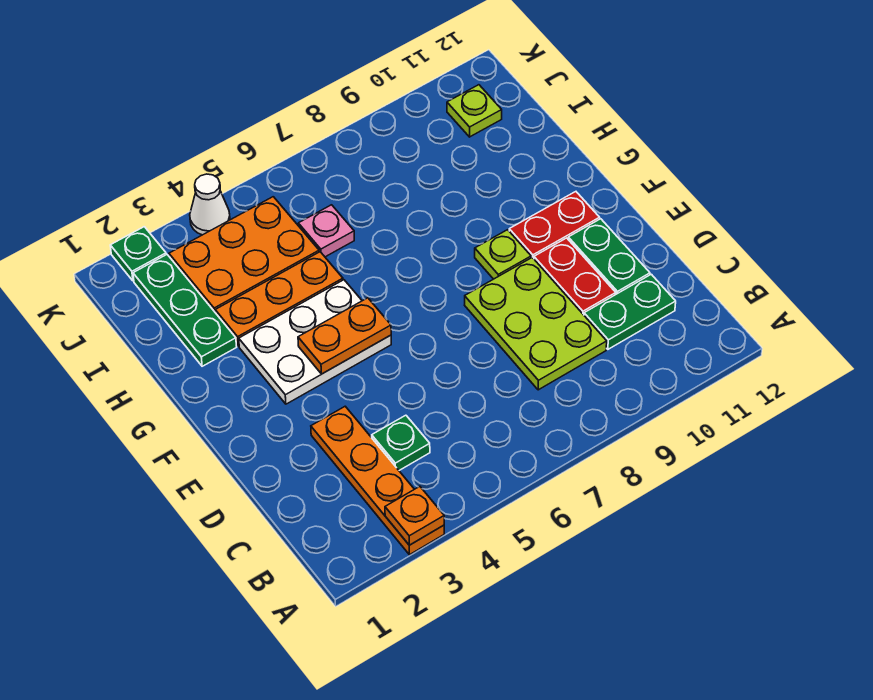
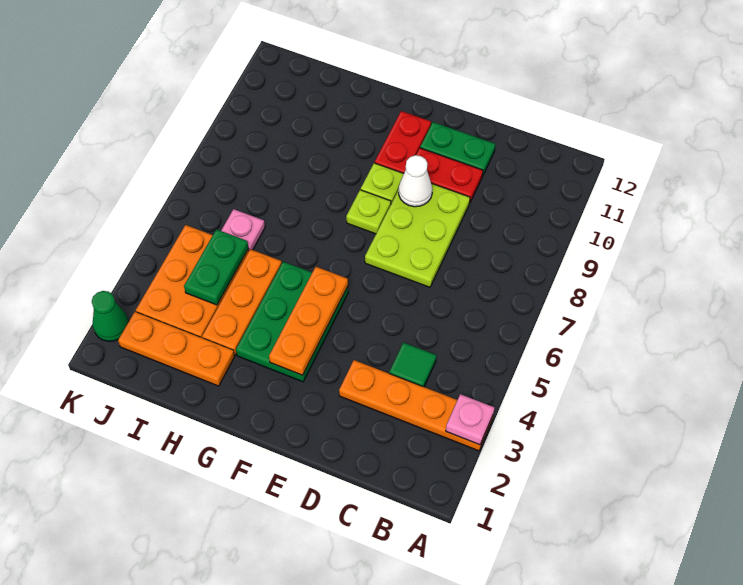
orange 1x1 plate [385,486,444,545] -> pink 1x1 plate [446,394,494,445]
green 1x1 plate [372,415,430,470] -> green 1x1 tile [389,343,436,387]
lime 2x3 plate [465,257,607,390] -> lime 2x3 plate turned to [365,183,470,287]
green 1x2 plate [584,274,676,349] -> green 1x2 plate moved to [184,229,248,305]
white 2x3 plate [239,280,391,404] -> green 2x3 plate [236,262,348,382]
orange 1x2 plate [298,298,391,374] -> orange 1x3 plate [269,267,348,375]
green 1x3 plate [133,254,237,366] -> orange 1x3 plate [118,312,235,386]
lime 1x1 plate [447,85,502,137] -> lime 1x1 plate moved to [346,190,391,234]
green 1x1 plate [110,227,166,281] -> green 1x1 cone [92,291,129,341]
white 1x1 cone [190,174,230,235] -> white 1x1 cone moved to [399,155,432,207]

